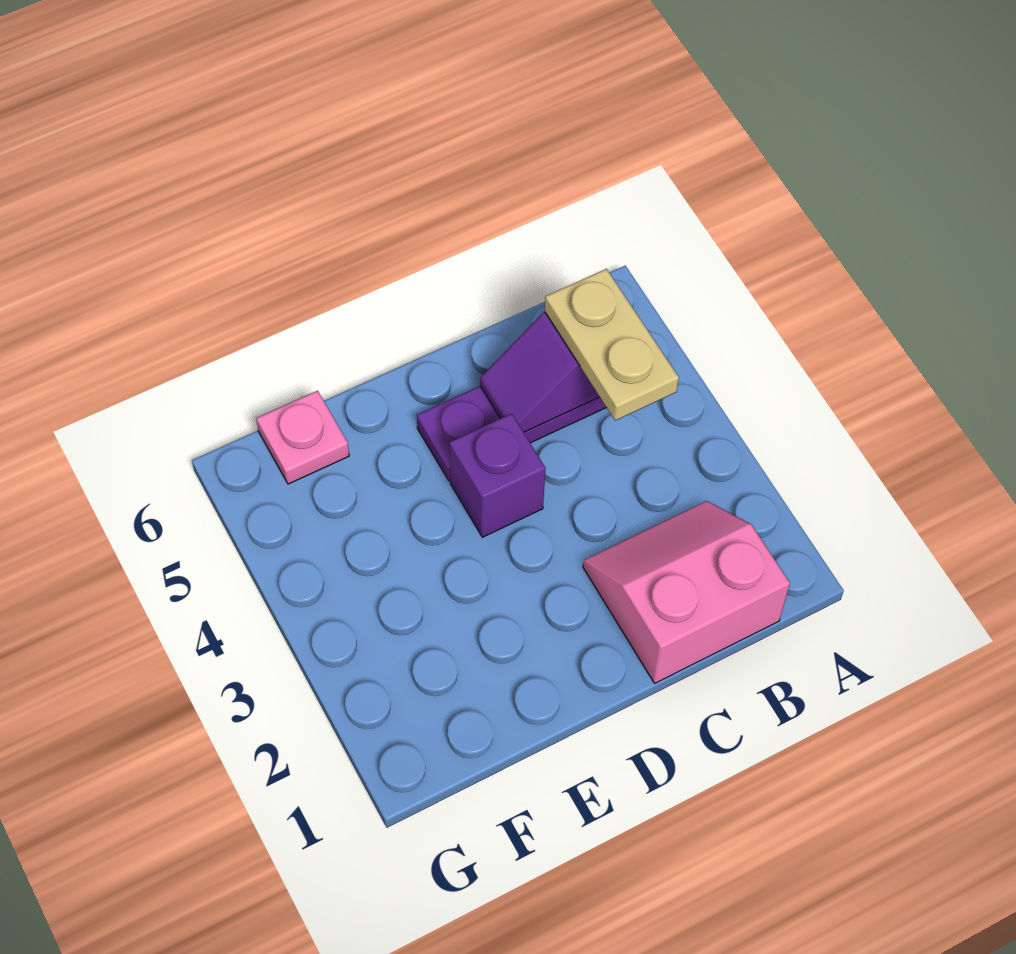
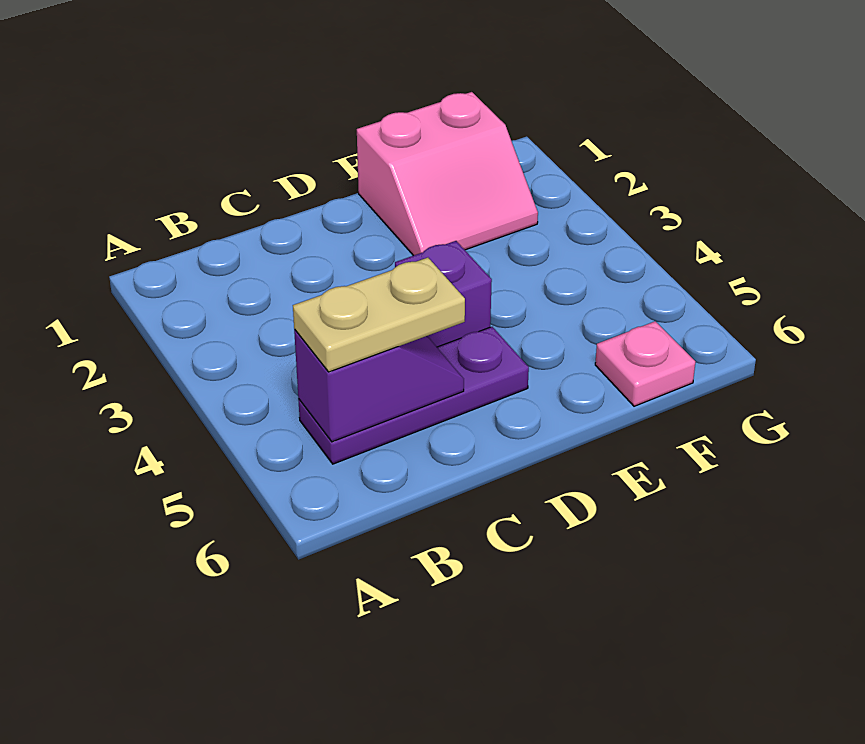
pink 2x2 slope [583,501,790,683] -> pink 2x2 slope moved to [357,92,538,256]
tan 1x2 plate [545,269,679,421] -> tan 1x2 plate turned to [293,258,465,372]

